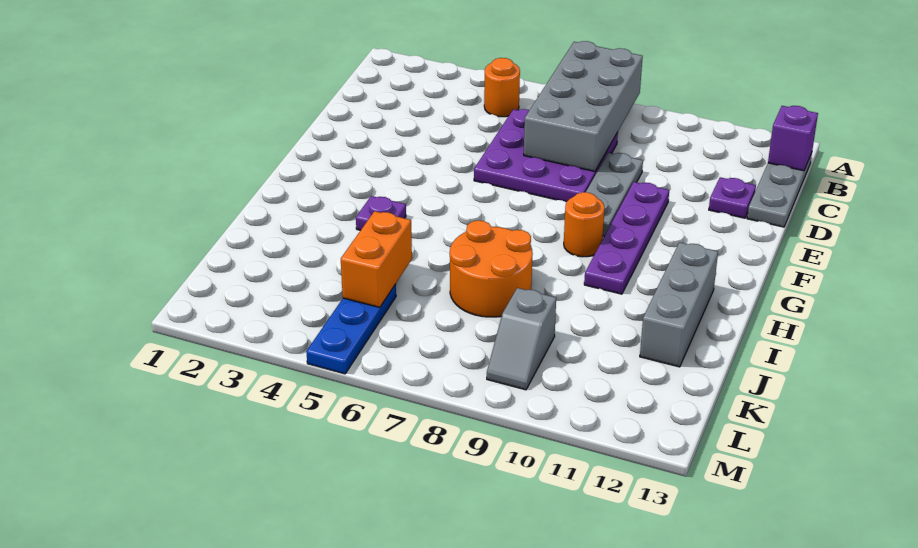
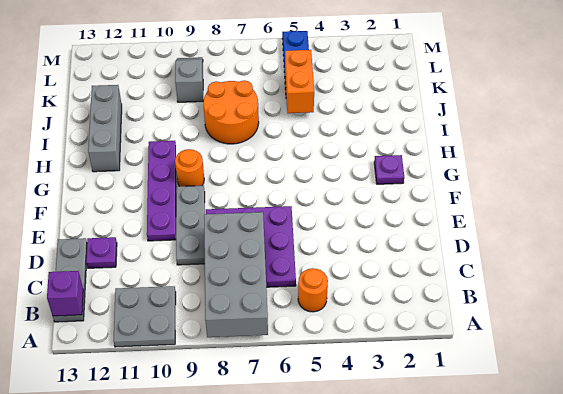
none -> grey 2x2 plate [113,286,176,347]
purple 1x1 plate [356,196,406,230] -> purple 1x1 plate moved to [374,155,404,184]

